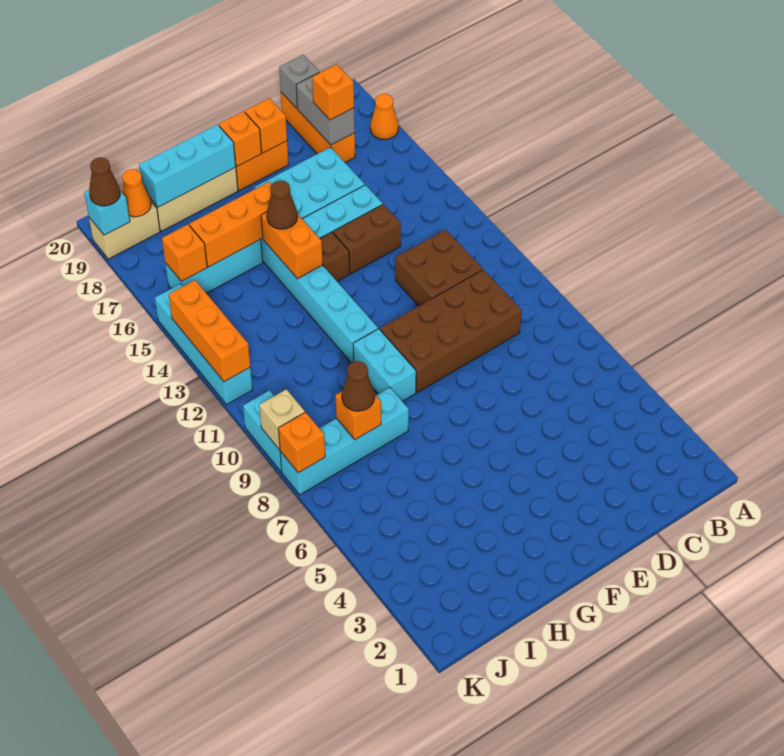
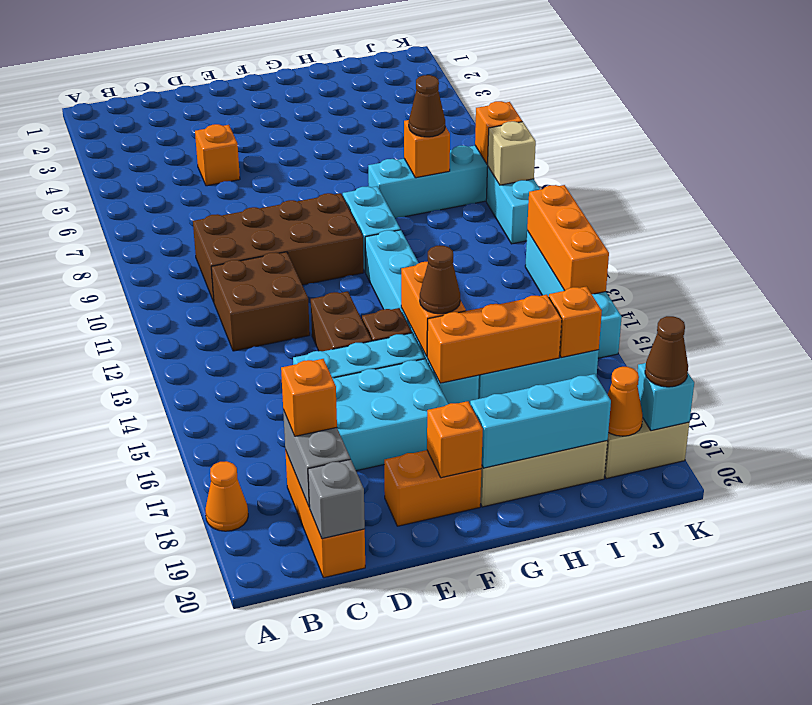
brown 1x2 brick [333,204,401,274] -> brown 1x2 brick turned to [311,292,372,351]
orange 1x1 brick [245,98,287,153] -> orange 1x1 brick moved to [195,124,240,186]

